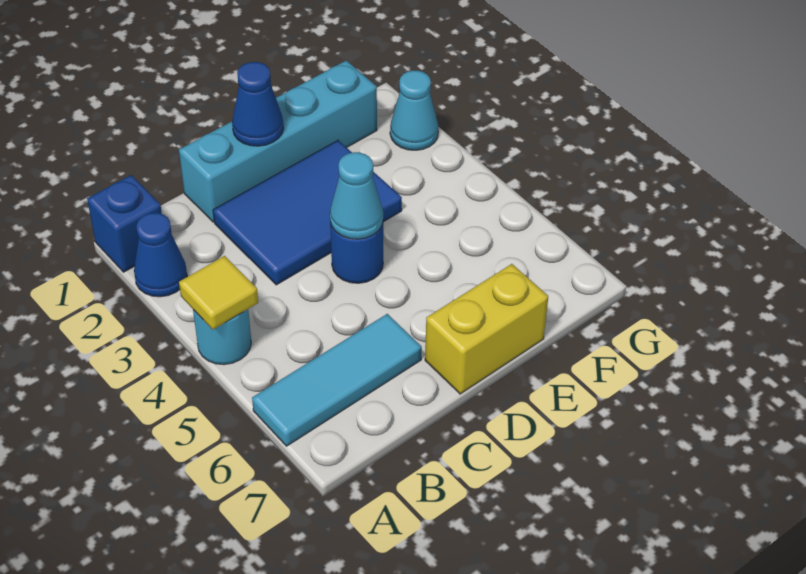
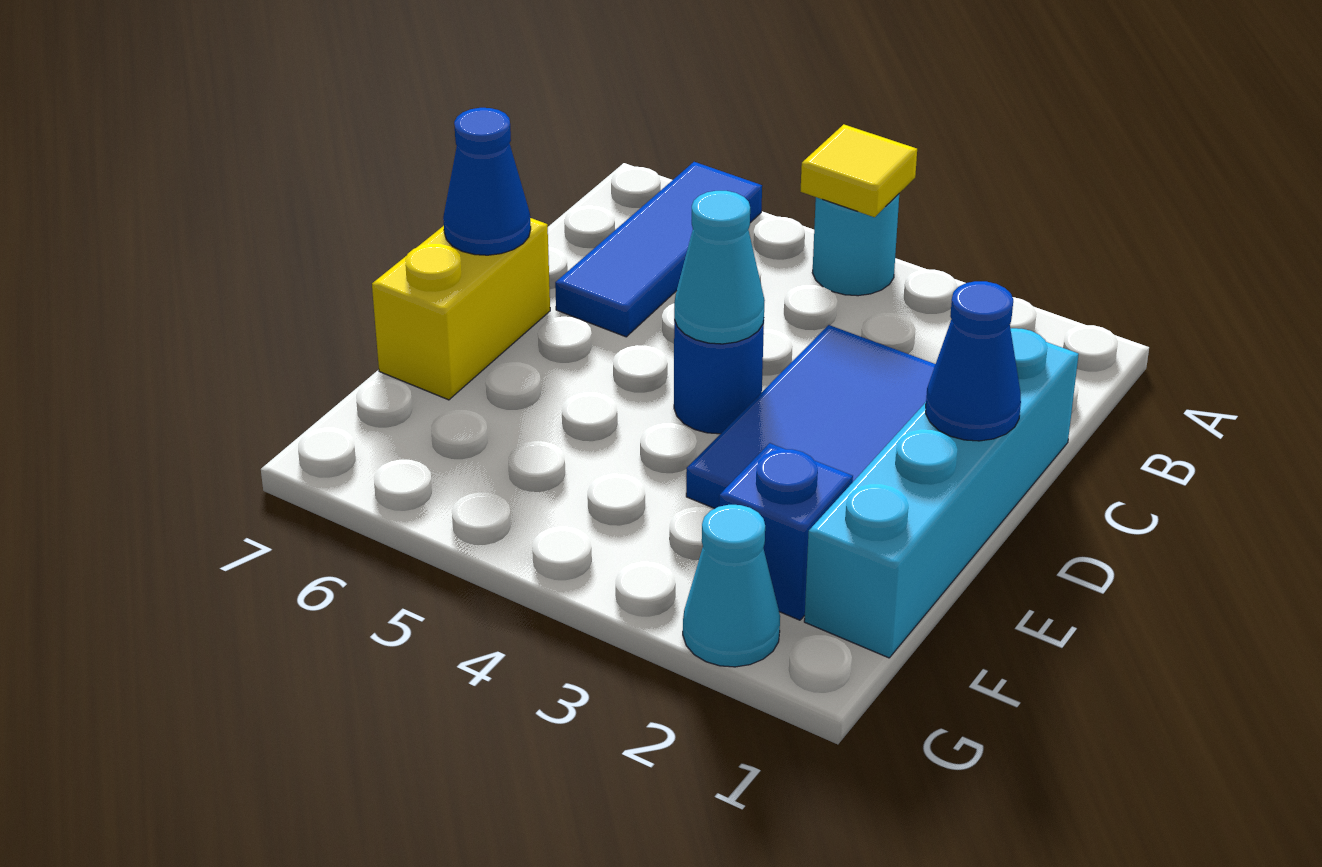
blue 1x1 brick [87,175,162,272] -> blue 1x1 brick moved to [719,443,853,620]
blue 1x1 cone [134,213,187,297] -> blue 1x1 cone moved to [443,108,531,255]
cyan 1x3 tile [252,314,422,446] -> blue 1x3 tile [555,162,762,337]

